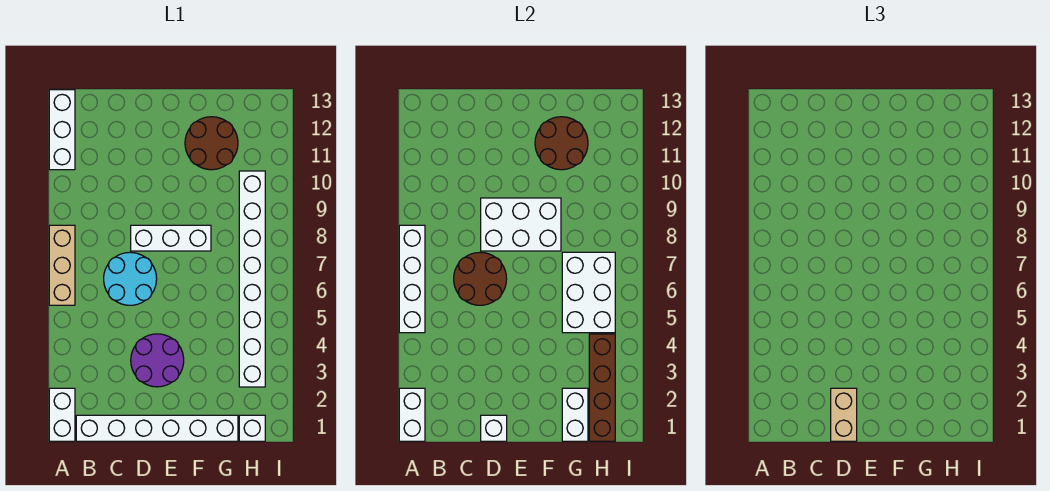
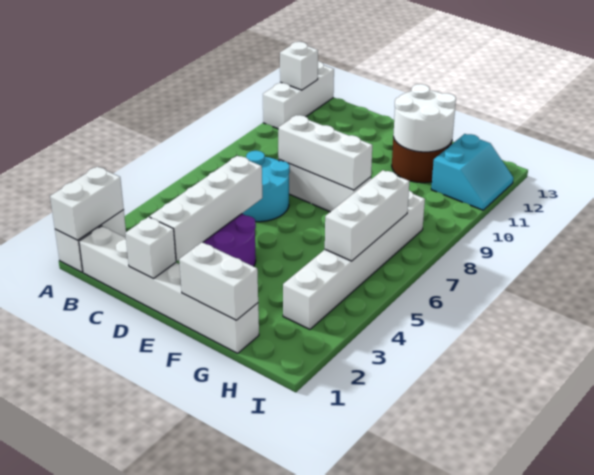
white 1x4 brick [399,225,425,333] -> white 1x4 brick moved to [150,156,262,261]
tan 1x3 brick [49,225,75,305] -> none
brown 2x2 round brick [454,252,507,305] -> none
tan 1x2 brick [831,388,857,441] -> none
white 2x3 brick [481,198,561,251] -> white 1x3 brick [278,115,372,190]
brown 2x2 round brick [535,117,588,170] -> white 2x2 round brick [393,84,456,152]
white 1x2 brick [562,388,588,441] -> white 1x2 brick turned to [179,242,258,320]
white 2x3 brick [562,252,615,333] -> white 1x3 brick [325,170,410,261]
white 1x1 brick [239,415,265,441] -> white 1x1 brick moved to [280,42,318,90]
brown 1x4 brick [589,334,615,441] -> none
white 1x8 brick [239,171,265,387] -> white 1x6 brick [283,190,425,329]
none -> cyan 2x2 slope [431,134,513,210]

